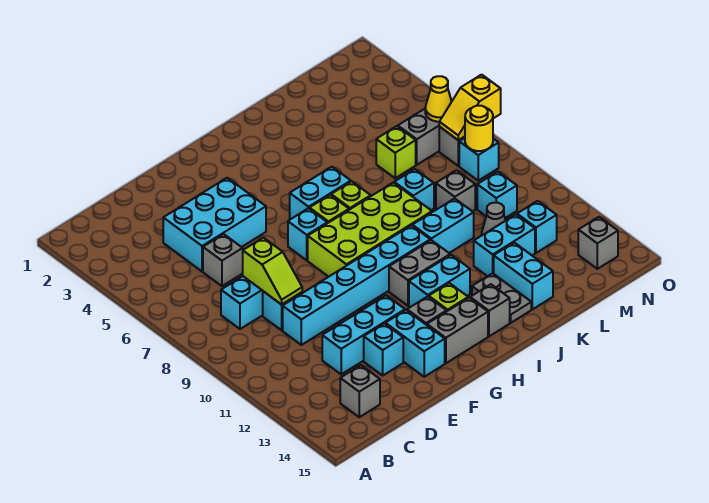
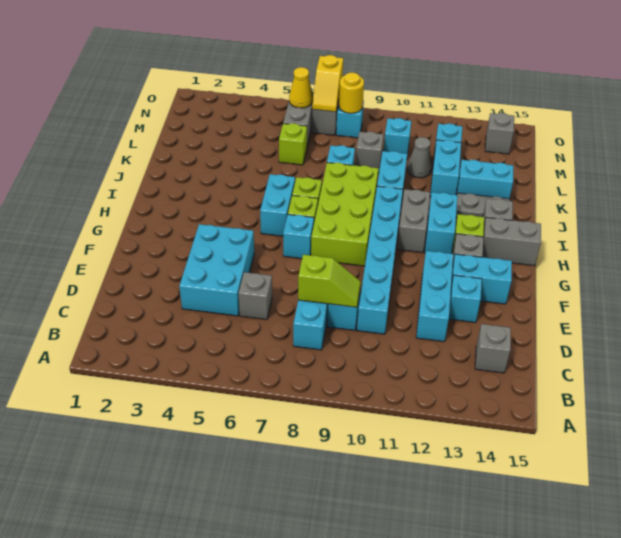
grey 1x2 brick [427,298,488,363] -> grey 1x2 brick turned to [483,217,541,266]

